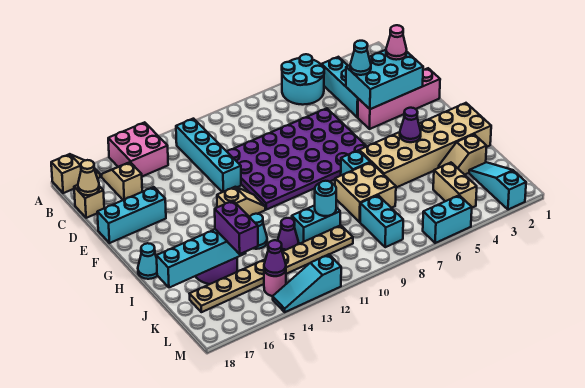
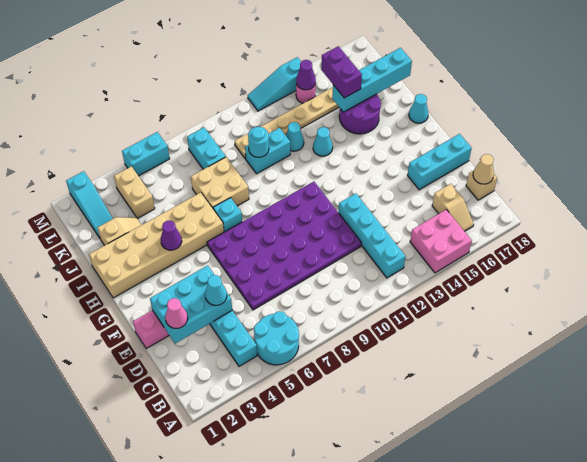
tan 1x2 slope [51,154,100,193] -> none
tan 1x2 slope [217,187,265,217] -> none
purple 1x1 cone [278,218,299,251] -> cyan 1x1 cone [286,122,304,151]
cyan 1x3 slope [273,254,341,312] -> cyan 1x3 slope turned to [248,57,301,111]

